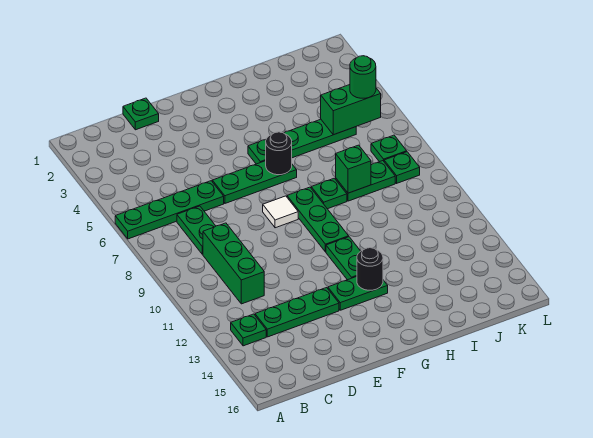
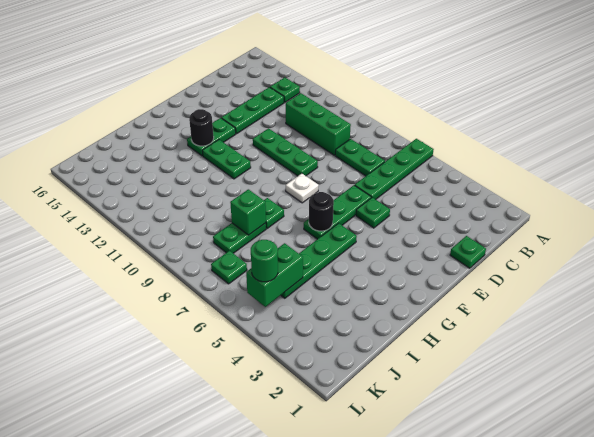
white 1x1 tile [263,196,298,228] -> white 1x1 plate [286,174,319,203]
green 1x3 plate [287,187,349,252] -> green 1x3 plate moved to [253,128,318,176]
green 1x1 plate [384,152,420,183] -> green 1x1 plate moved to [356,197,390,228]

